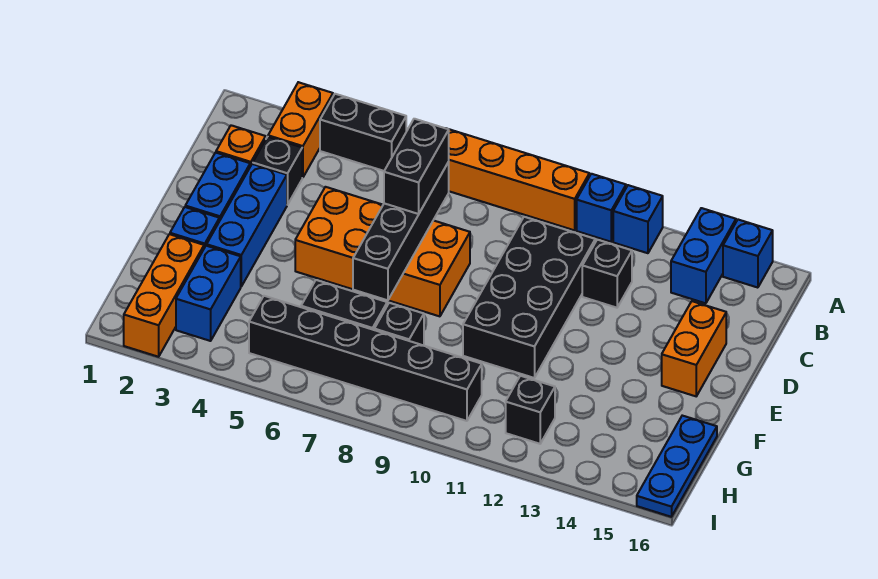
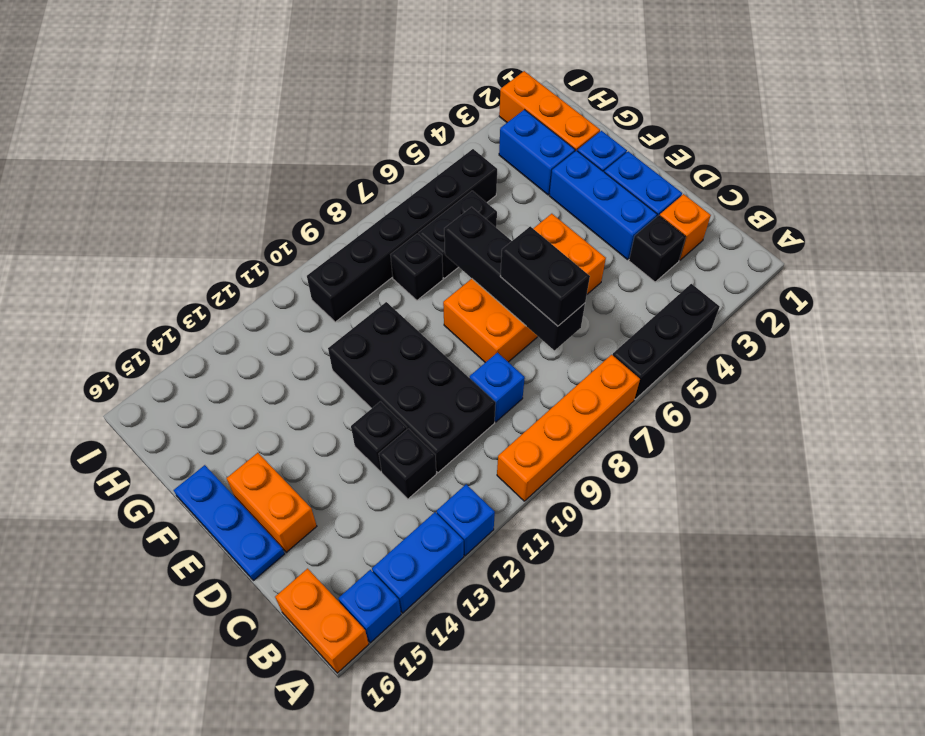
orange 1x2 brick [268,82,333,178] -> orange 1x2 brick moved to [275,569,369,673]
black 1x2 brick [320,94,406,171] -> black 1x3 brick [613,284,720,399]
blue 1x1 brick [577,174,626,242] -> blue 1x1 brick moved to [470,352,525,422]
blue 1x2 brick [671,208,736,303] -> blue 1x2 brick turned to [372,512,464,613]
blue 1x3 plate [637,416,717,517] -> blue 1x3 plate moved to [174,465,285,581]
black 1x1 brick [506,376,555,444] -> black 1x1 brick moved to [351,401,407,472]

